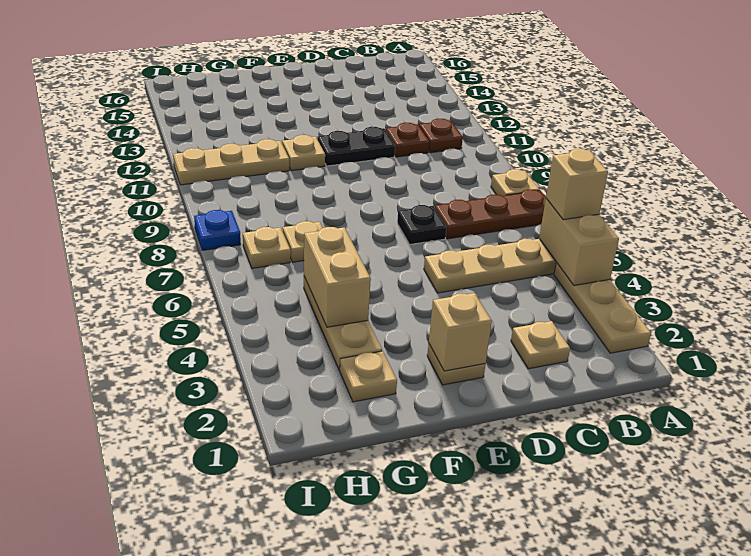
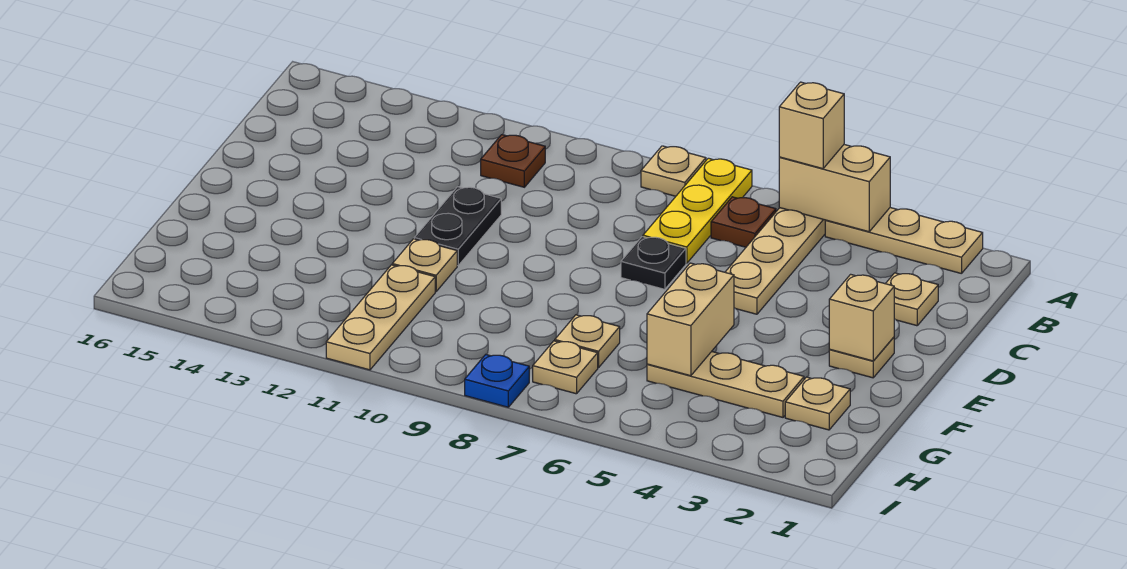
brown 1x3 plate [435,190,546,239] -> yellow 1x3 plate [643,158,752,263]
brown 1x1 plate [386,123,429,157] -> brown 1x1 plate moved to [711,197,776,247]
tan 1x2 brick [304,227,371,327] -> tan 1x2 brick turned to [647,263,734,376]

